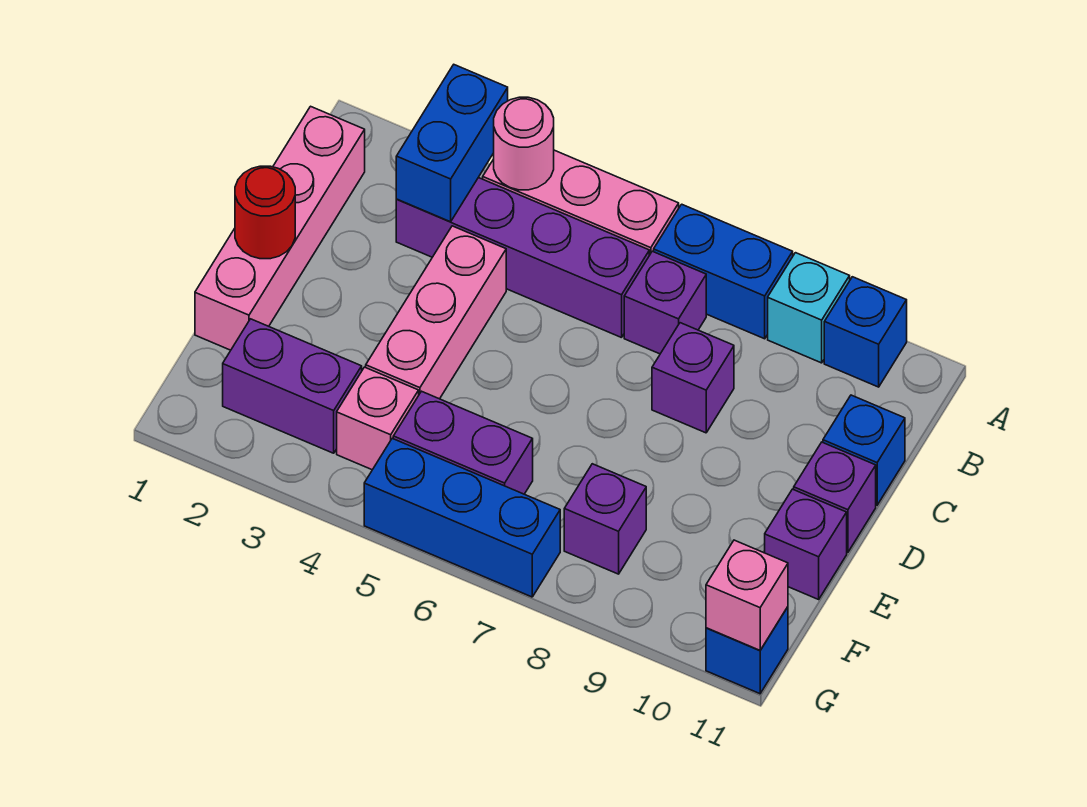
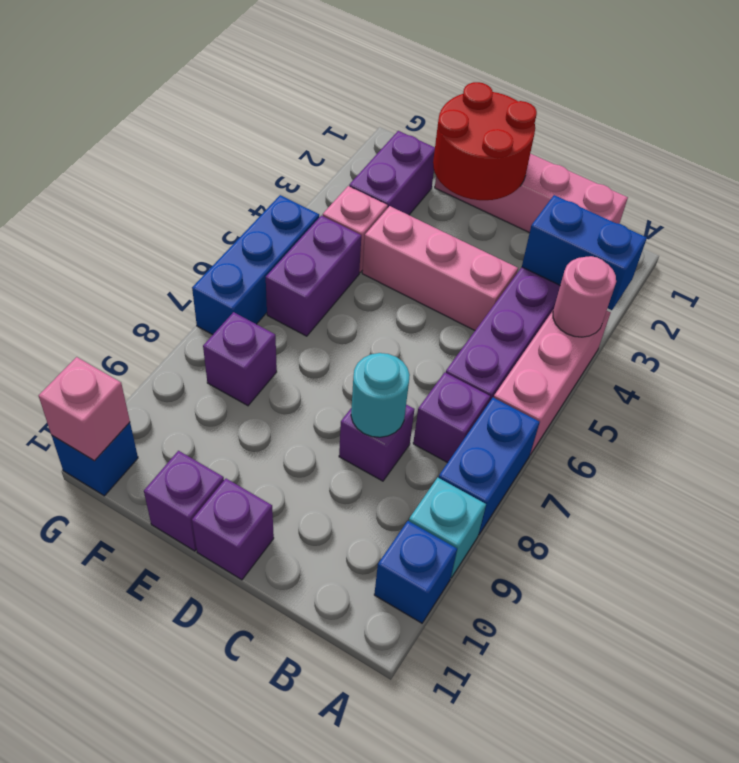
none -> cyan 1x1 round brick [351,353,410,437]
blue 1x1 brick [823,395,905,505] -> none
red 1x1 round brick [235,166,295,259] -> red 2x2 round brick [433,82,537,200]

